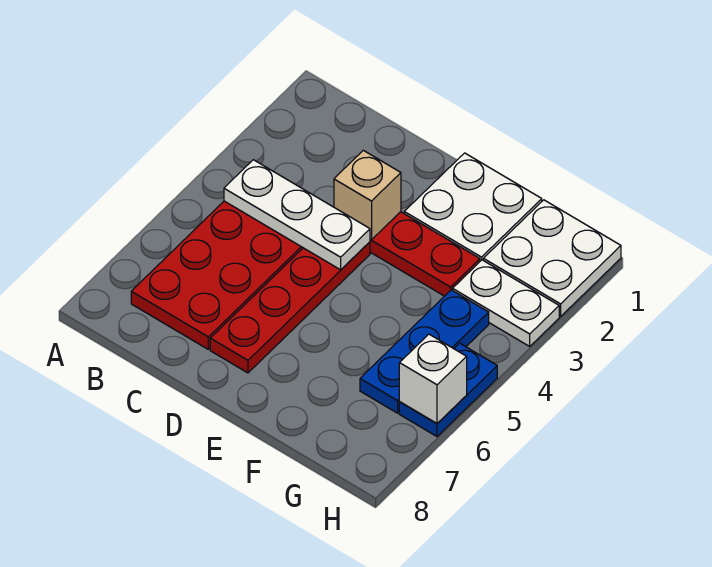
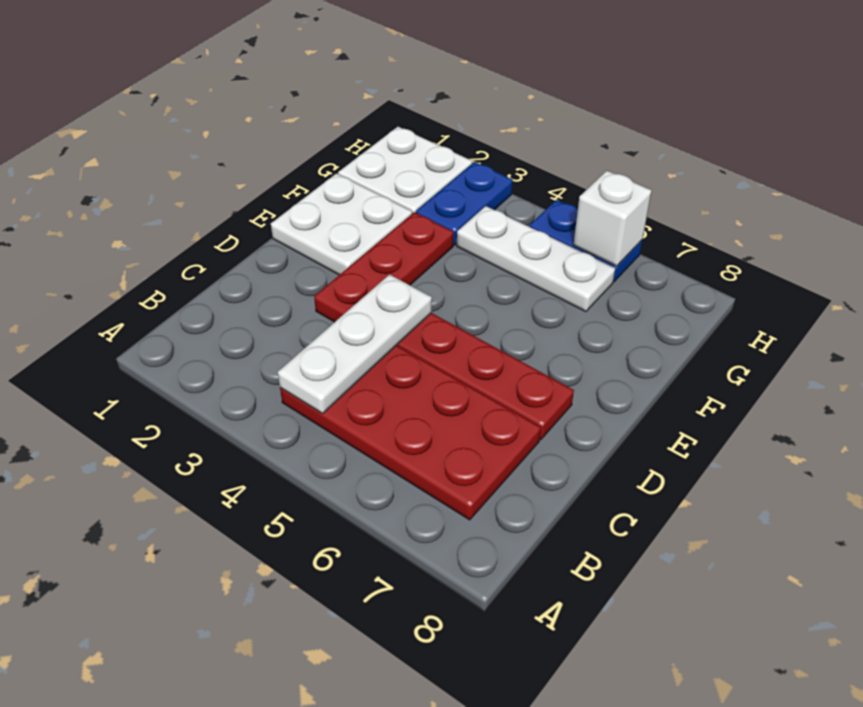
tan 1x1 brick [334,150,401,240] -> none
white 1x2 plate [453,260,559,346] -> blue 1x2 plate [416,162,513,245]
blue 1x3 plate [360,290,489,413] -> white 1x3 plate [457,206,615,312]

